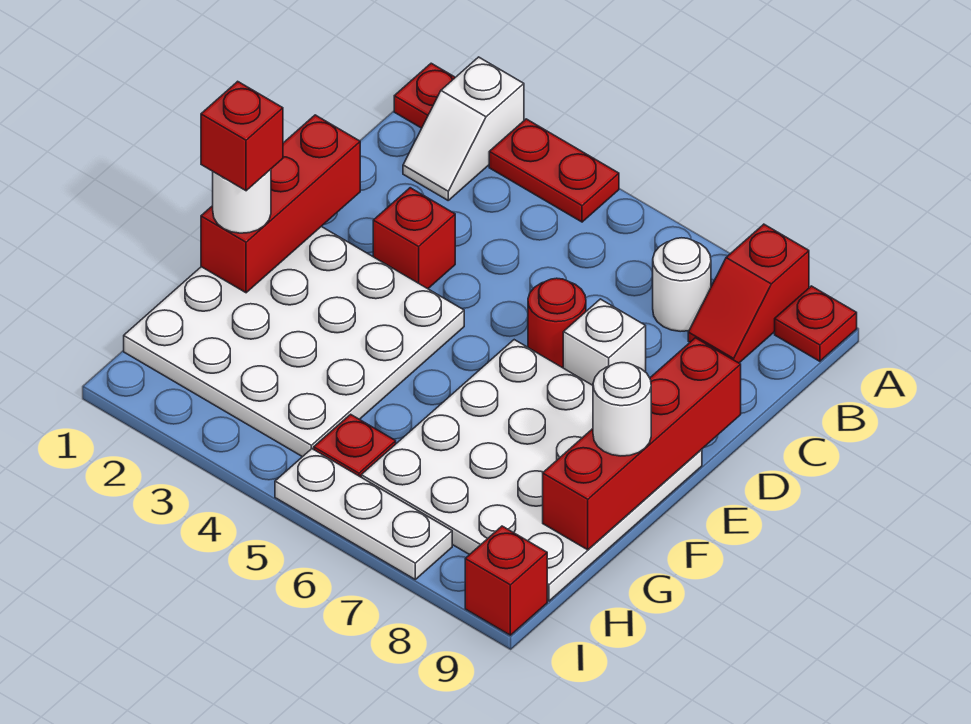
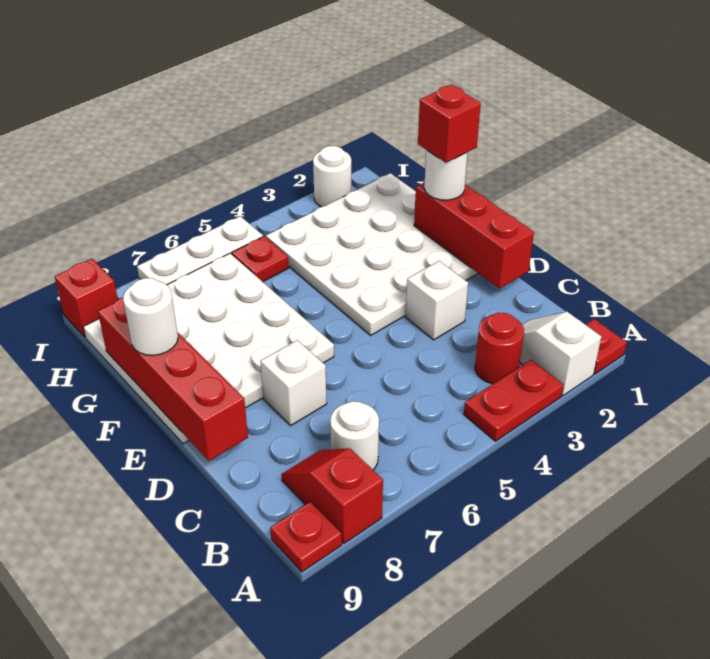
red 1x1 brick [373,188,455,289] -> white 1x1 brick [406,261,468,340]
red 1x1 round brick [528,278,586,368] -> red 1x1 round brick moved to [475,313,524,384]
none -> white 1x1 round brick [313,146,351,207]

